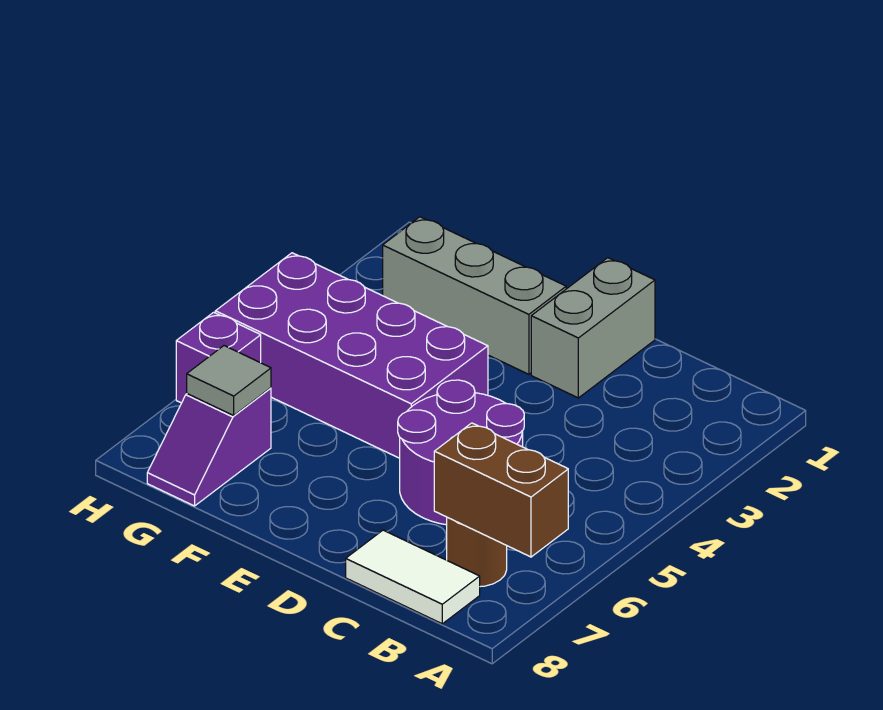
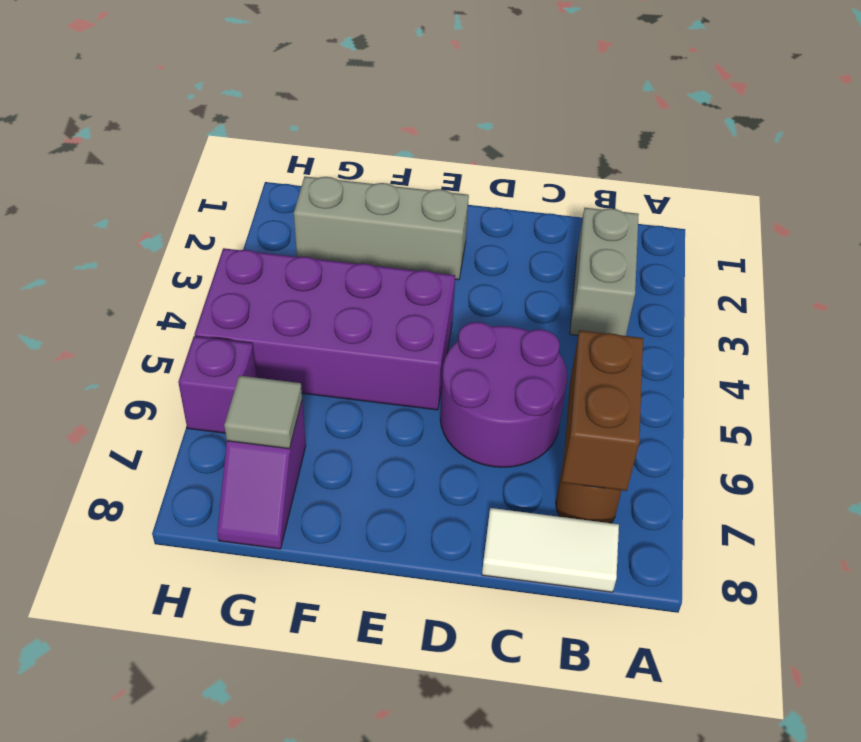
brown 1x2 brick [434,423,568,557] -> brown 1x2 brick turned to [562,330,643,491]
grey 1x2 brick [531,258,655,398] -> grey 1x2 brick moved to [570,208,639,336]

